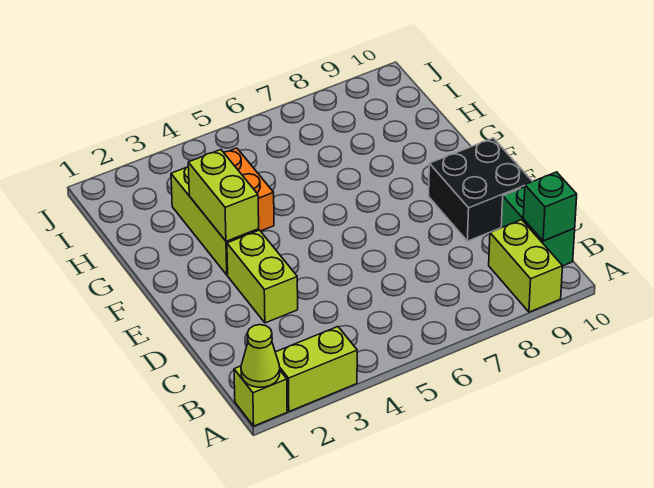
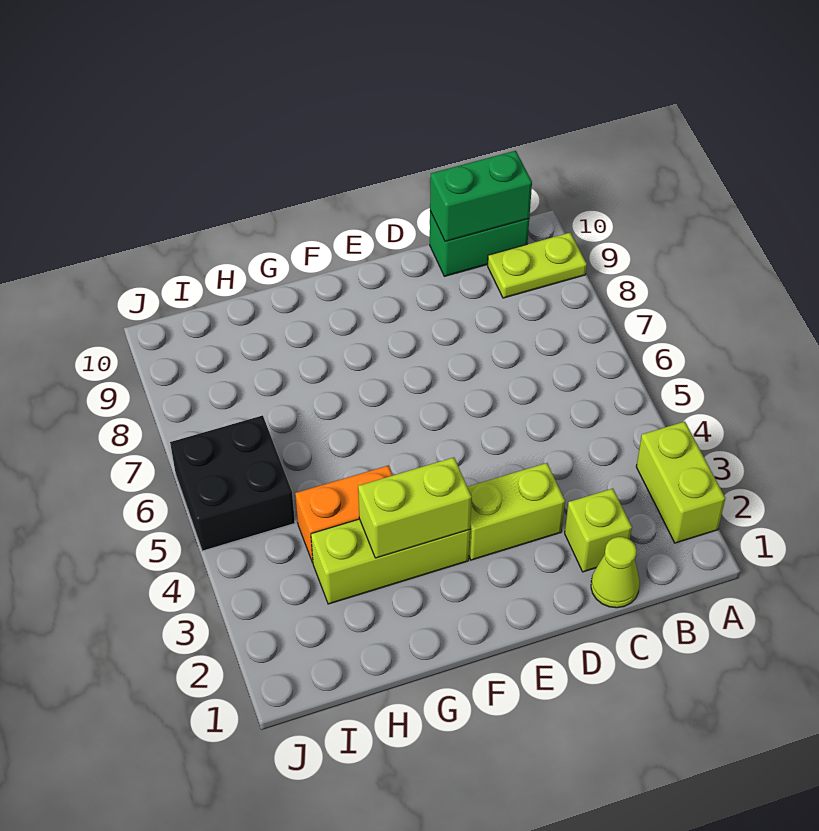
lime 1x1 brick [234,366,287,426] -> lime 1x1 brick moved to [565,489,632,572]
lime 1x1 cone [241,325,280,387] -> lime 1x1 cone moved to [591,537,640,608]
lime 1x2 brick [489,220,563,312] -> lime 1x2 plate [488,233,587,298]
green 1x1 brick [523,172,577,241] -> green 1x2 brick [430,151,532,242]
black 2x2 brick [429,138,532,241] -> black 2x2 brick moved to [170,415,295,551]

